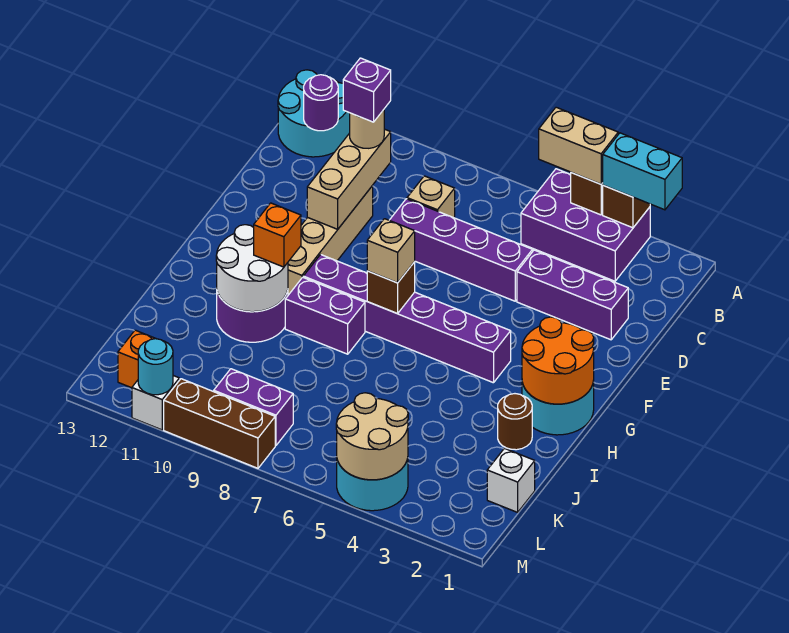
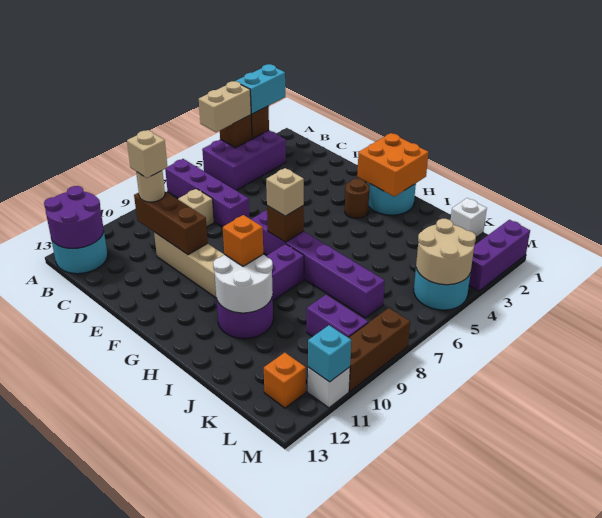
purple 1x1 round brick [304,75,338,131] -> purple 2x2 round brick [44,186,104,249]
tan 1x3 brick [307,129,391,229] -> brown 1x3 brick [134,192,208,255]
purple 1x1 brick [343,58,391,122] -> tan 1x1 brick [127,130,167,178]
purple 1x3 brick [517,250,628,340] -> purple 1x3 brick moved to [469,220,530,291]
purple 1x4 brick [389,199,533,301] -> purple 1x4 brick turned to [165,159,250,227]
orange 2x2 round brick [522,317,594,404] -> orange 2x2 brick [357,133,428,197]
purple 1x6 brick [303,255,511,383] -> purple 1x6 brick turned to [251,210,385,318]
brown 1x1 round brick [498,394,532,450] -> brown 1x1 round brick moved to [345,179,369,218]
purple 1x2 brick [214,369,293,446] -> purple 1x2 brick turned to [307,295,368,337]
cyan 1x1 round brick [138,339,173,395] -> cyan 1x1 brick [308,325,351,382]

